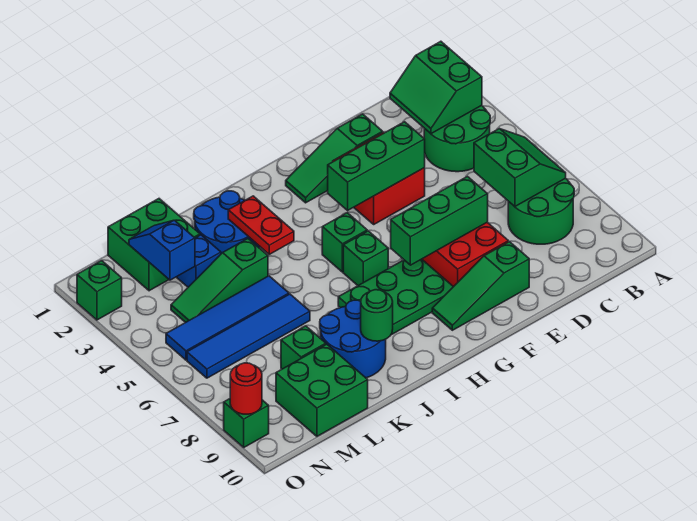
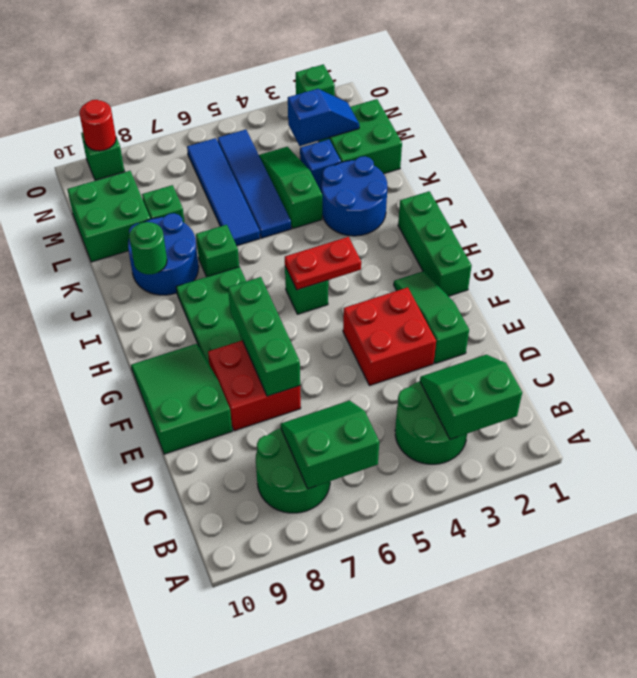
green 2x2 slope [474,129,566,207] -> green 2x2 slope turned to [280,401,379,489]
green 1x3 brick [328,122,425,210] -> green 1x3 brick moved to [398,191,472,296]
green 1x3 slope [432,242,529,330] -> green 2x3 slope [131,344,232,454]
green 1x1 brick [343,231,388,285] -> green 1x1 brick moved to [196,225,239,277]
red 1x2 plate [228,196,294,254] -> red 1x2 plate moved to [285,237,361,290]

